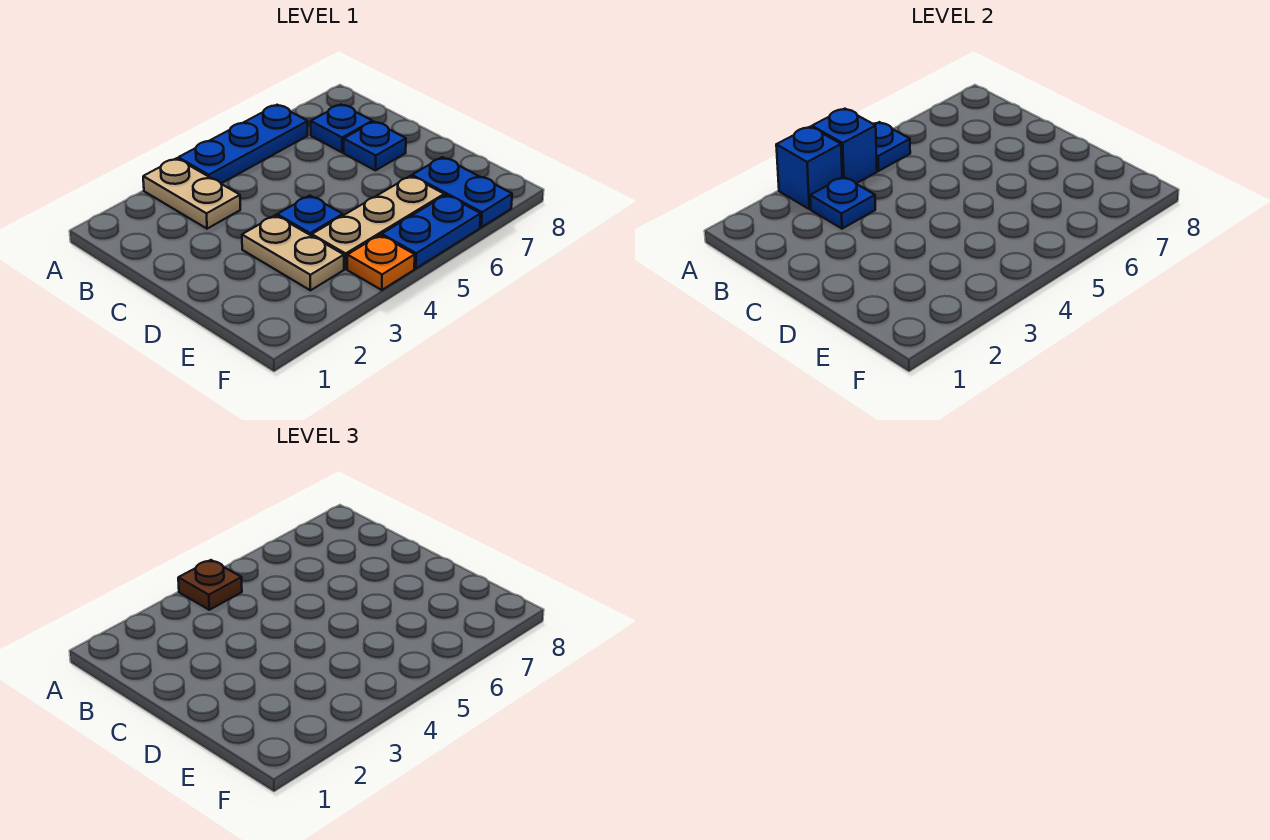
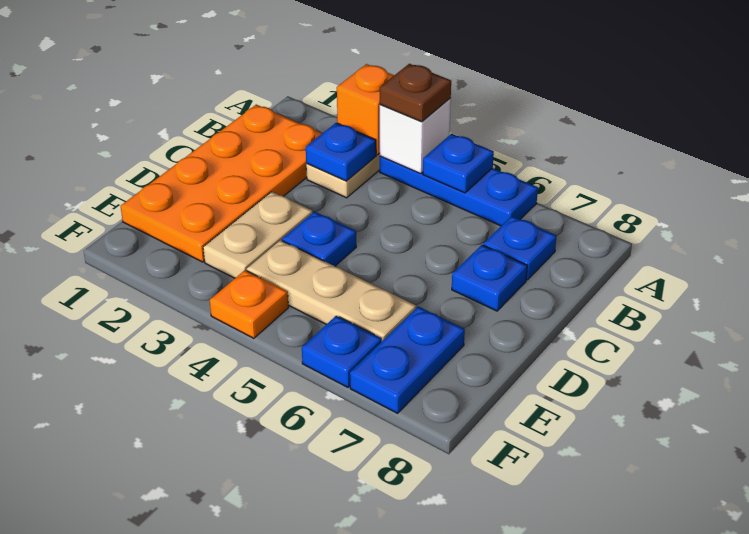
blue 1x1 brick [776,127,842,209] -> orange 1x1 brick [337,64,394,155]
blue 1x1 brick [812,109,877,183] -> white 1x1 brick [380,98,451,174]
none -> orange 2x4 plate [121,105,322,262]
blue 1x2 plate [382,195,481,269] -> blue 1x1 plate [302,316,382,387]

